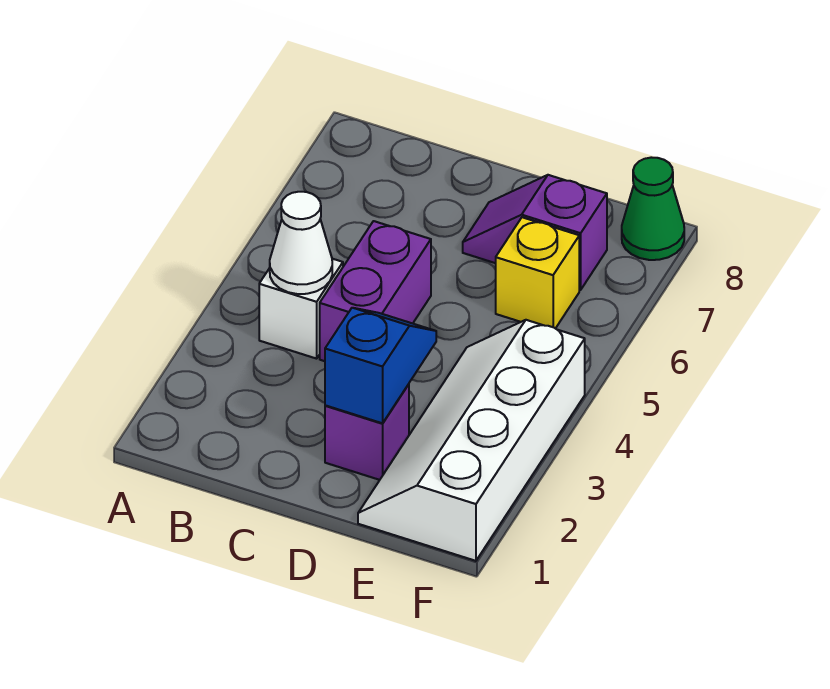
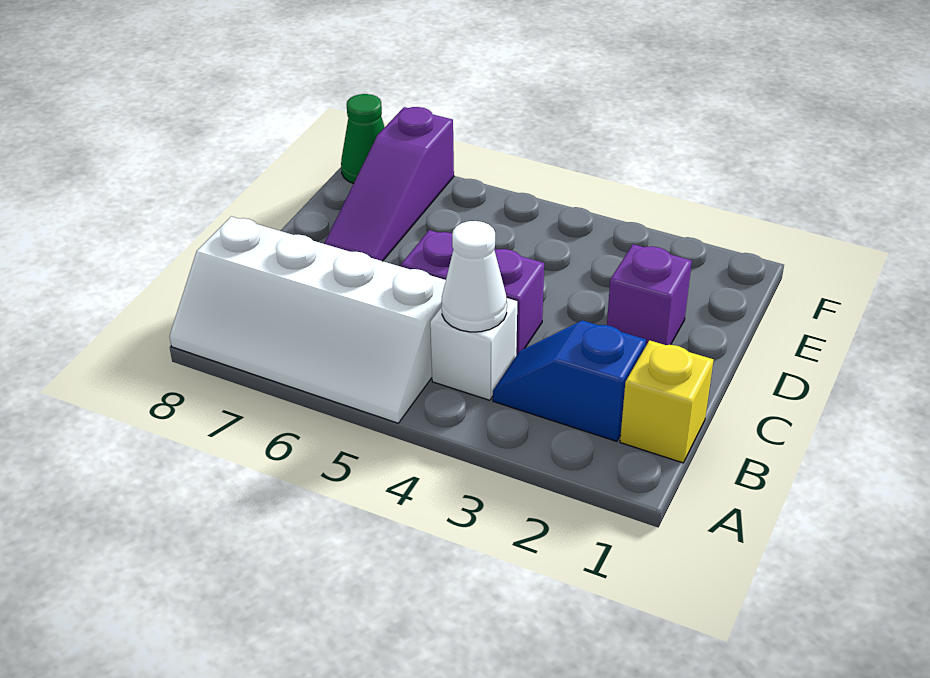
blue 1x2 slope [325,308,436,423] -> blue 1x2 slope moved to [493,320,646,441]
purple 1x2 slope [463,175,607,290] -> purple 1x3 slope [324,107,454,261]
white 2x4 slope [358,320,585,561] -> white 2x4 slope moved to [170,216,446,423]
yellow 1x1 brick [496,217,579,328] -> yellow 1x1 brick moved to [620,340,714,463]

